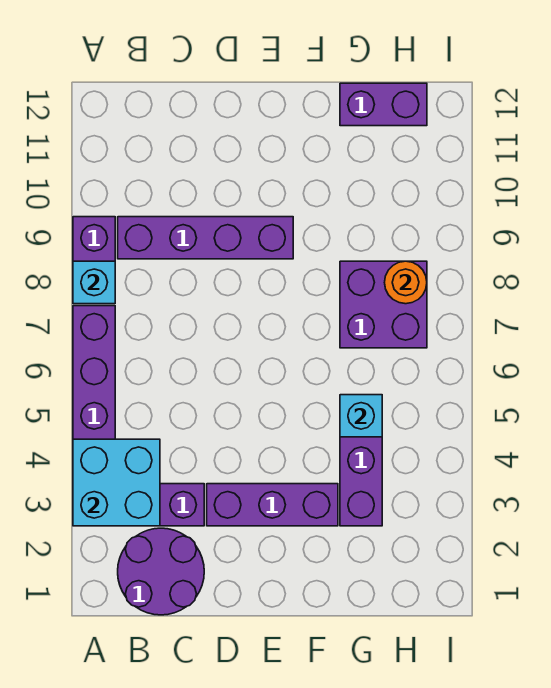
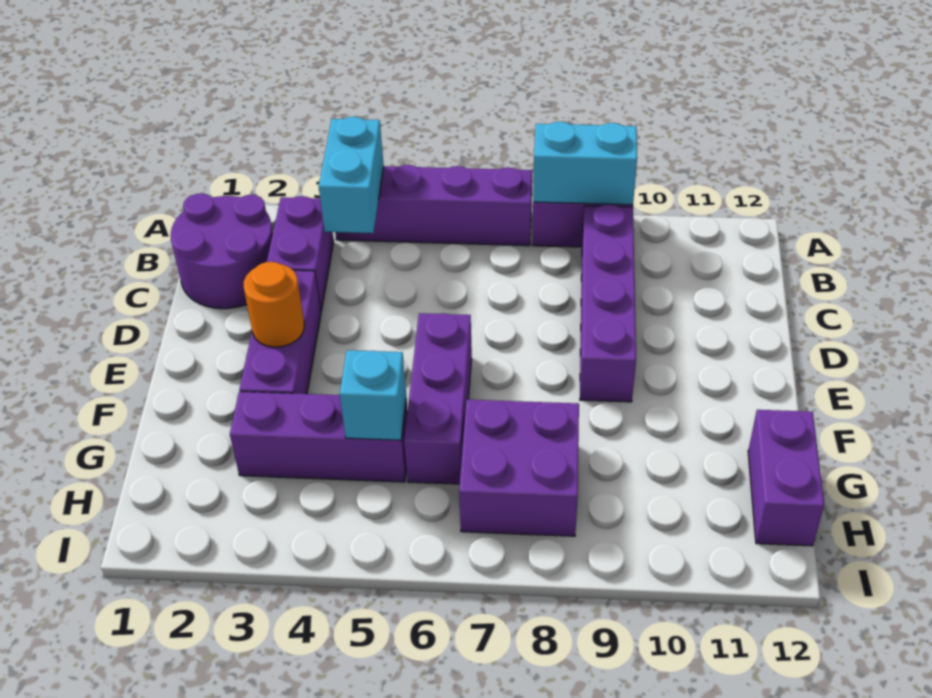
cyan 2x2 brick [73,439,160,526] -> cyan 1x2 brick [319,117,384,233]
cyan 1x1 brick [73,261,115,304] -> cyan 1x2 brick [533,122,637,205]
none -> purple 1x3 brick [404,313,472,484]
orange 1x1 round brick [385,261,427,304] -> orange 1x1 round brick moved to [244,262,304,347]

